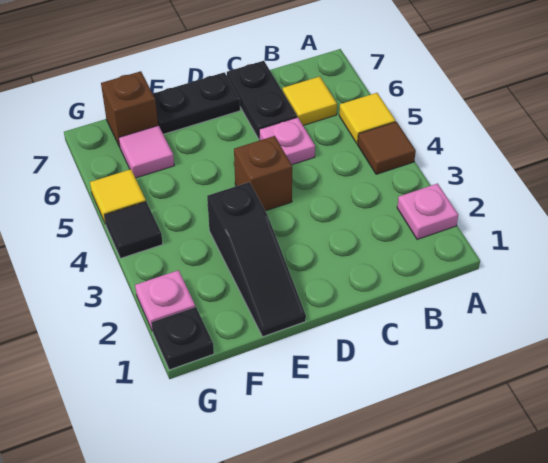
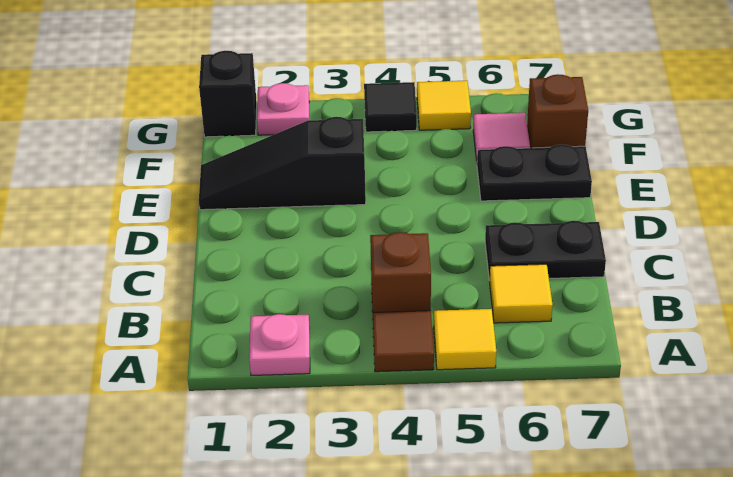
pink 1x1 plate [259,117,315,165] -> none
brown 1x1 brick [234,136,292,211] -> brown 1x1 brick moved to [370,232,431,312]
black 1x2 plate [153,72,240,134] -> black 1x2 plate turned to [477,145,592,201]
black 1x1 plate [152,307,214,370] -> black 1x1 brick [199,51,257,137]

